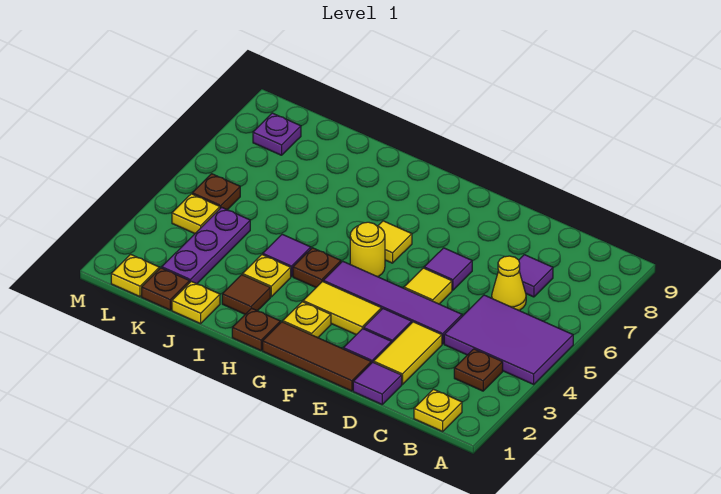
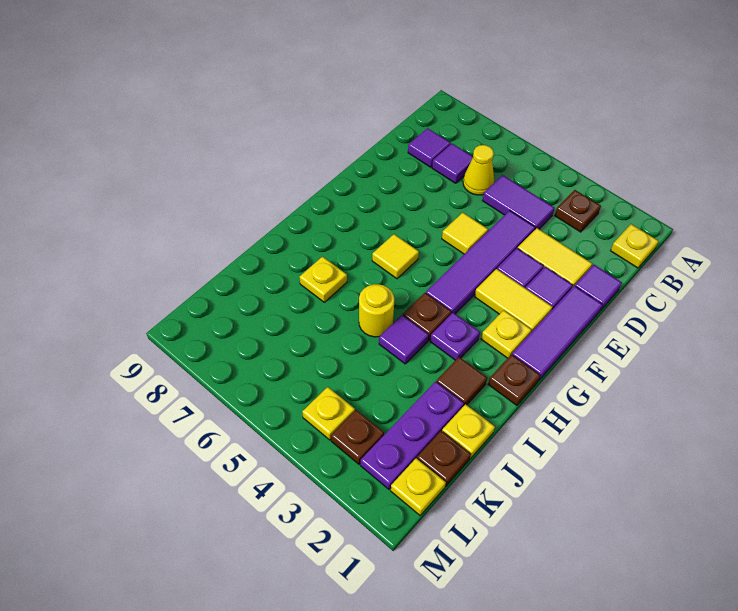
purple 2x3 tile [444,295,573,384] -> purple 1x2 tile [482,175,555,229]
brown 1x3 tile [263,322,371,391] -> purple 1x3 tile [512,286,603,380]
purple 1x1 tile [424,248,472,290] -> purple 1x1 tile moved to [408,128,451,167]
yellow 1x2 tile [303,282,381,335] -> yellow 1x2 tile turned to [475,269,552,332]
yellow 1x1 round brick [350,222,385,277] -> yellow 1x1 round brick moved to [359,284,394,337]
yellow 1x1 plate [243,255,291,297] -> yellow 1x1 plate moved to [300,257,347,302]
purple 1x3 plate [162,207,250,284] -> purple 1x3 plate turned to [360,382,464,489]
brown 1x1 plate [192,174,240,210] -> brown 1x1 plate moved to [331,410,384,464]
purple 1x1 plate [253,113,301,155] -> purple 1x1 plate moved to [430,313,480,360]

